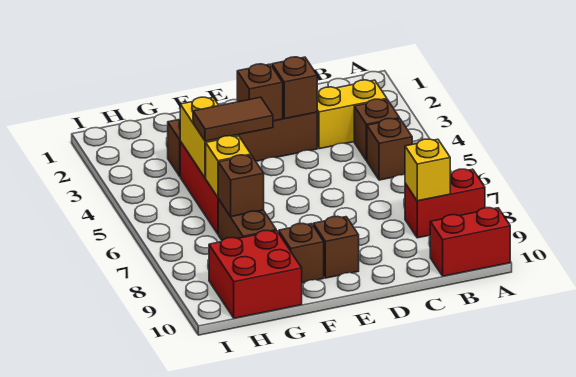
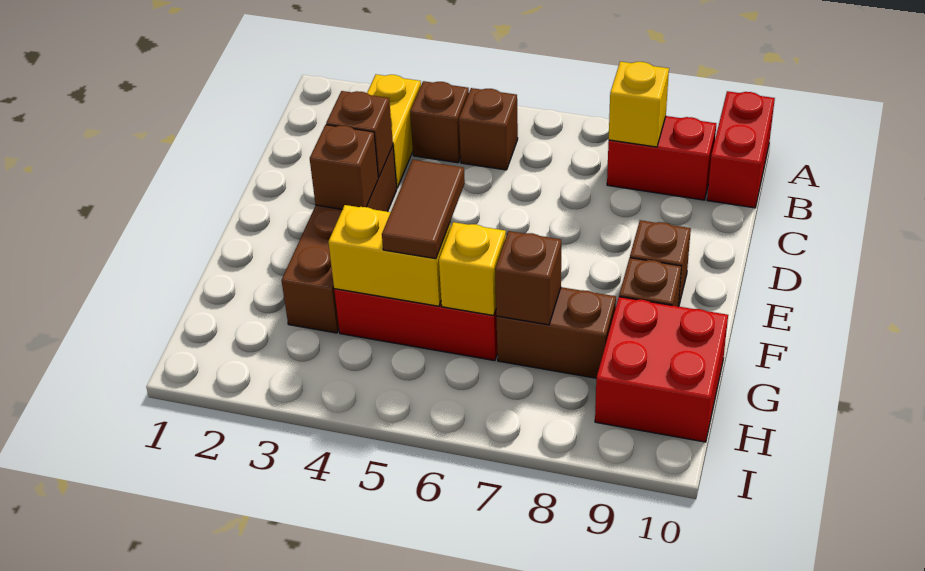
red 1x2 brick [405,169,485,238] -> red 1x2 brick turned to [607,116,716,200]

